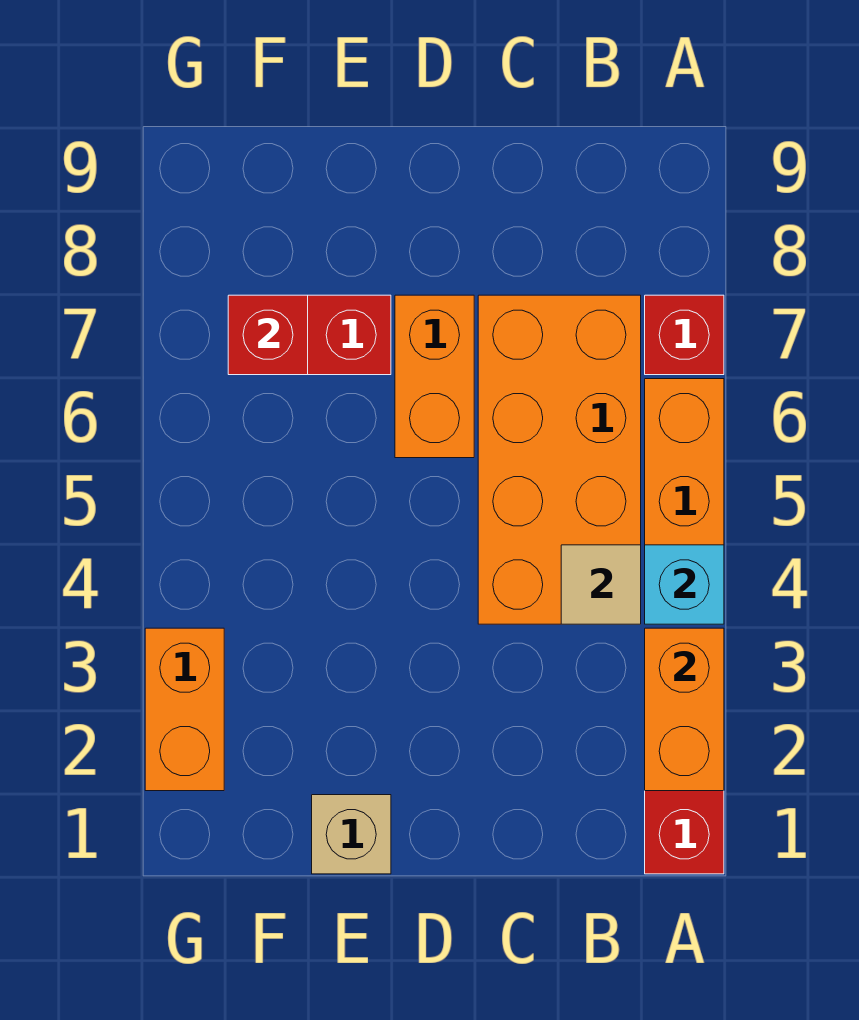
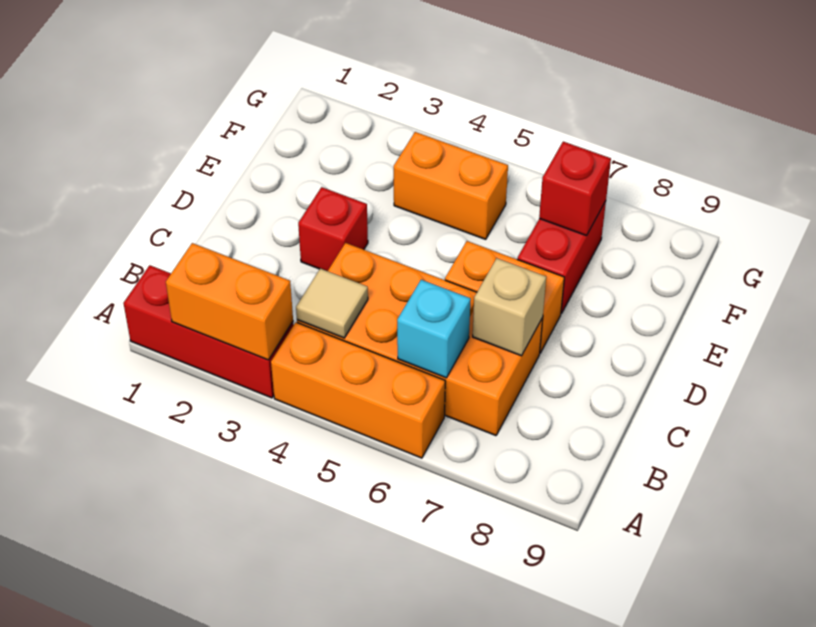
cyan 1x1 brick [645,545,724,624] -> cyan 1x1 brick moved to [397,280,471,378]
red 1x1 brick [645,295,724,375] -> red 1x1 brick moved to [298,187,368,271]
tan 1x1 brick [312,795,391,874] -> tan 1x1 brick moved to [473,258,546,356]
orange 1x2 brick [145,628,224,791] -> orange 1x2 brick moved to [394,132,508,239]

